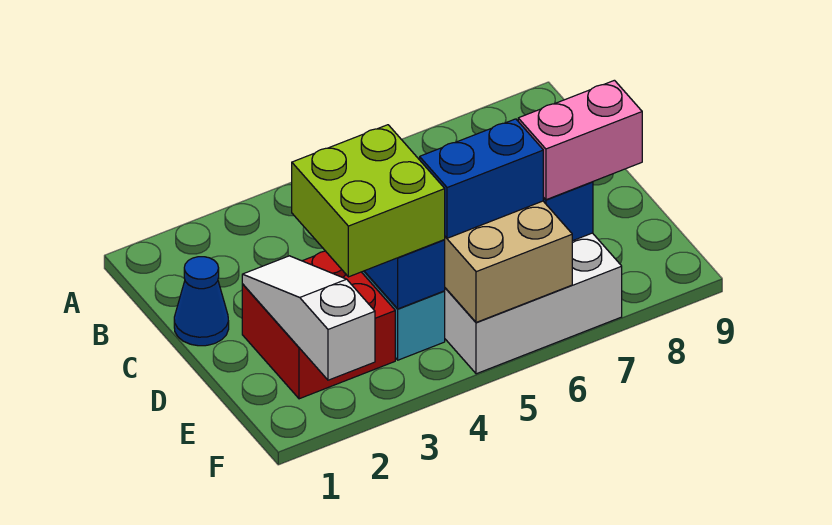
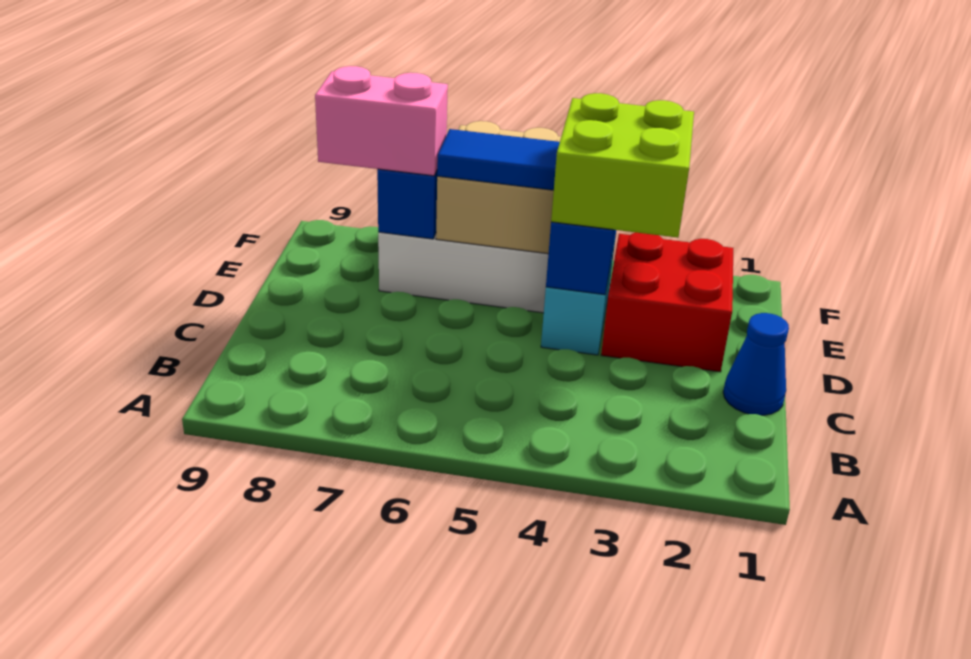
white 1x3 slope [242,256,375,380] -> none
blue 1x2 brick [420,119,543,238] -> blue 1x2 tile [437,129,560,190]

